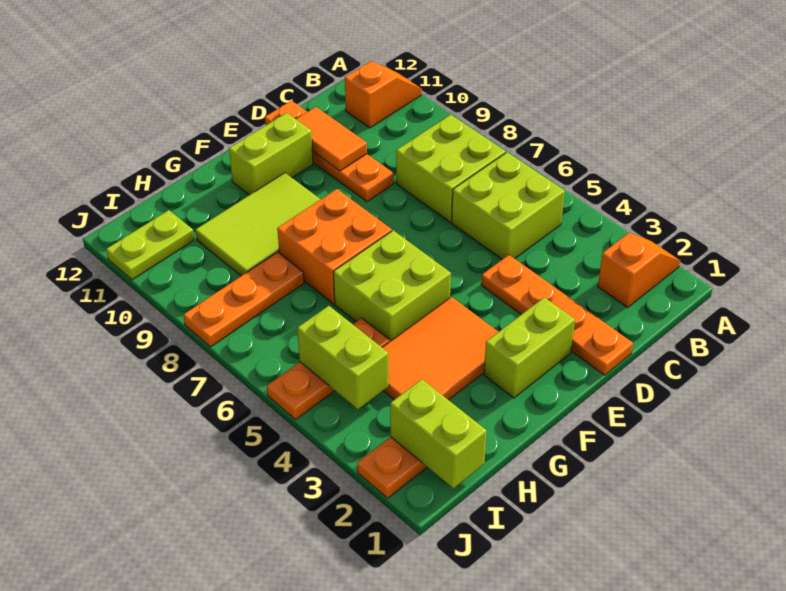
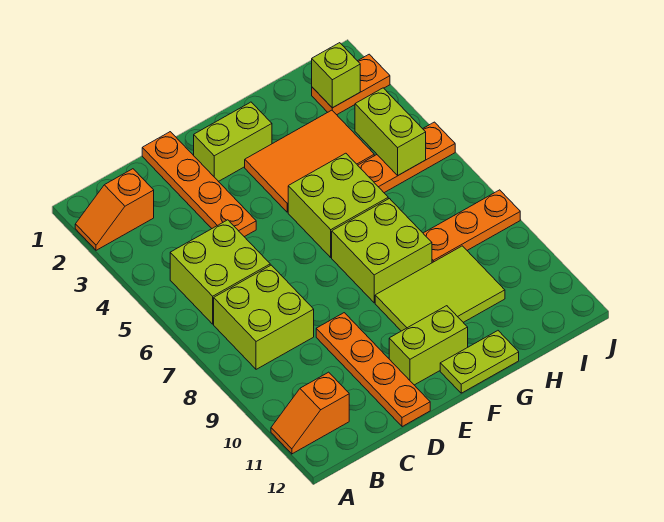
orange 1x2 tile [296,107,367,171] -> none
orange 2x2 brick [277,189,392,304] -> lime 2x2 brick [332,199,432,303]
lime 1x2 brick [390,379,487,488] -> lime 1x1 brick [312,43,360,108]
lime 1x2 plate [106,210,194,280] -> lime 1x2 plate moved to [440,331,519,393]

